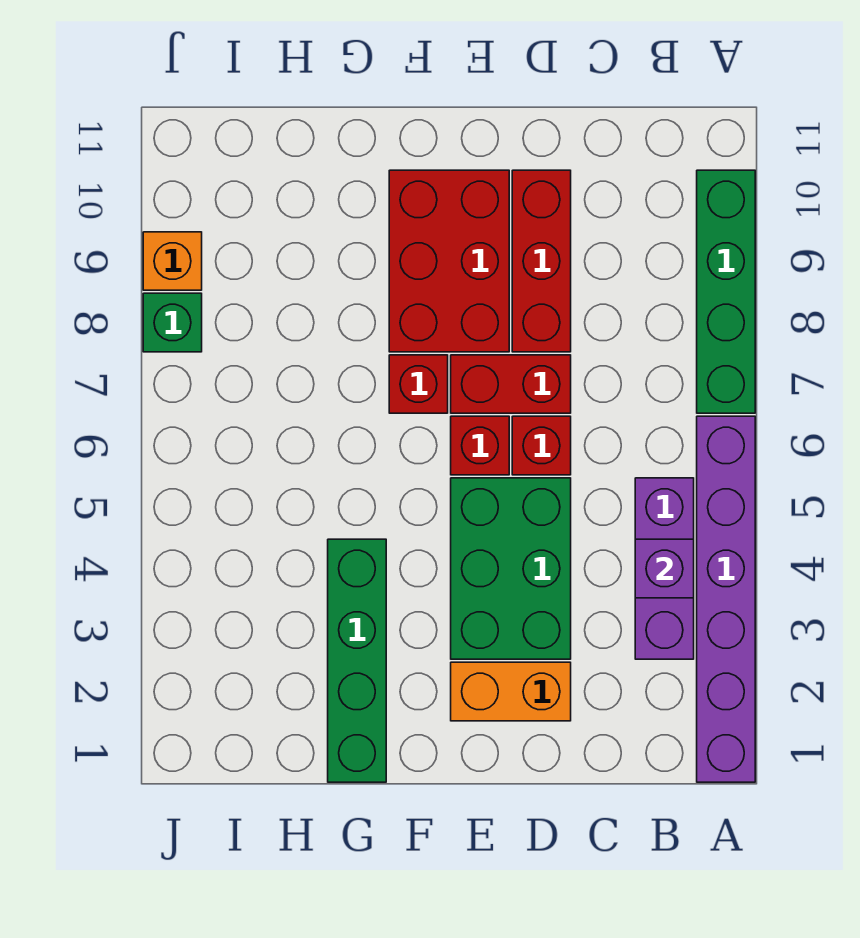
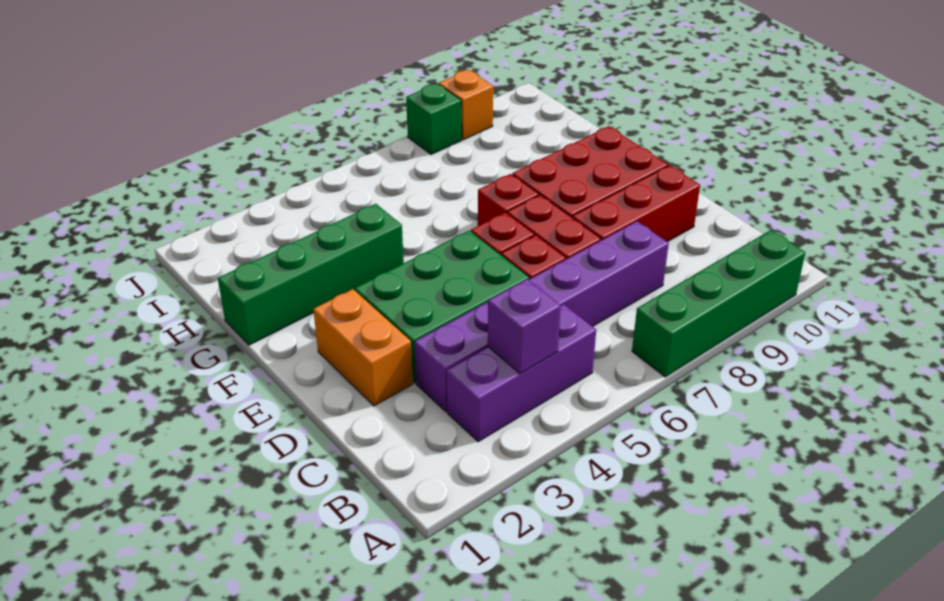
purple 1x6 brick [697,416,755,782] -> purple 1x6 brick moved to [414,221,669,412]

